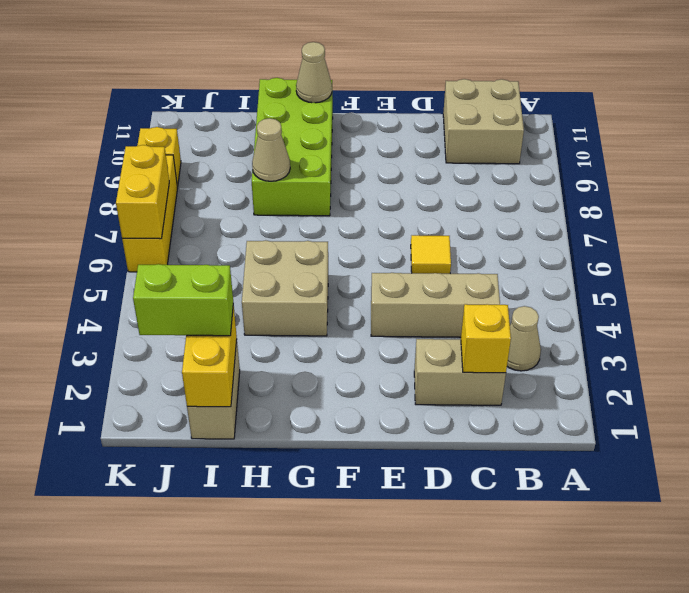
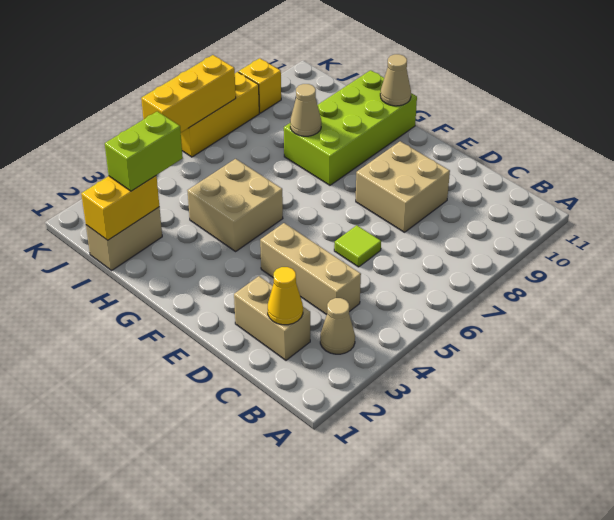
tan 2x2 brick [443,79,524,164] -> tan 2x2 brick moved to [356,141,450,232]
yellow 1x1 brick [461,304,511,373] -> yellow 1x1 cone [268,267,303,325]
yellow 1x1 tile [411,235,451,274] -> lime 1x1 tile [334,225,381,267]
lime 1x2 brick [133,264,233,336] -> lime 1x2 brick turned to [105,111,183,191]
yellow 1x2 brick [116,145,169,239] -> yellow 1x3 brick [141,55,236,132]

